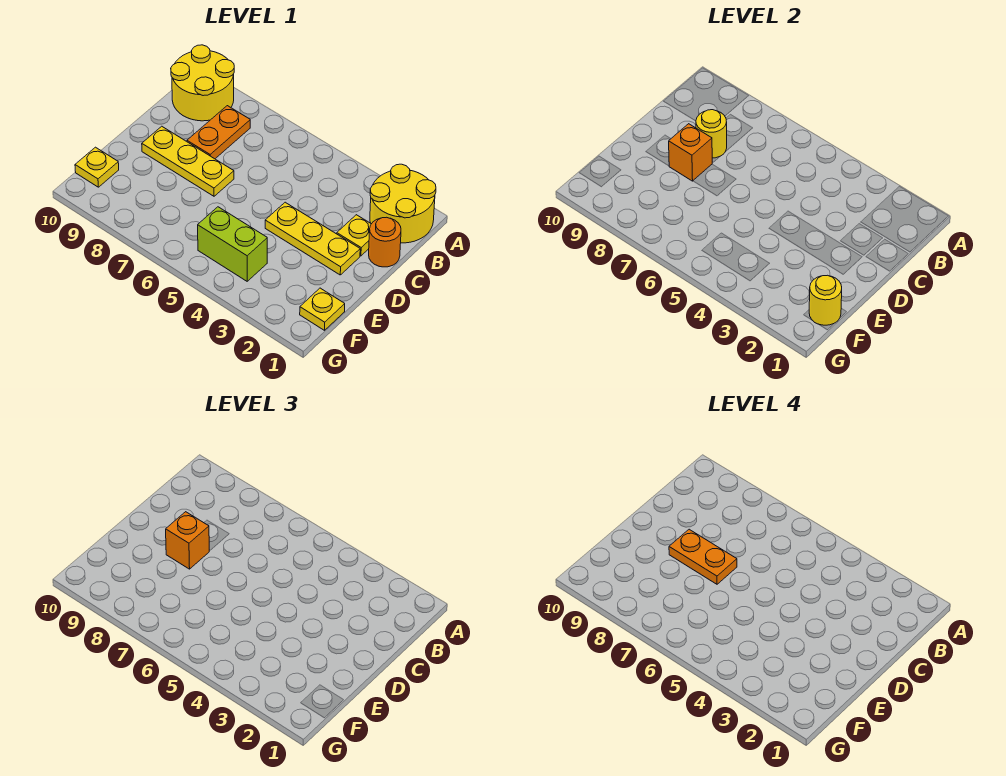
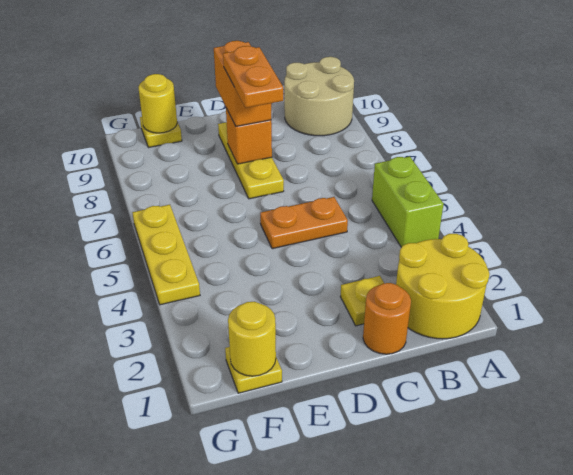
yellow 2x2 round brick [171,45,234,121] -> tan 2x2 round brick [284,57,354,136]
orange 1x2 plate [187,106,250,159] -> orange 1x2 plate moved to [260,197,348,249]
yellow 1x1 round brick [696,110,727,158] -> yellow 1x1 round brick moved to [138,74,177,133]
yellow 1x3 plate [265,202,360,275] -> yellow 1x3 plate moved to [132,205,200,305]
orange 1x1 brick [166,512,209,569] -> orange 1x2 brick [214,41,271,126]
lime 1x2 brick [198,207,267,281] -> lime 1x2 brick moved to [372,156,443,247]

